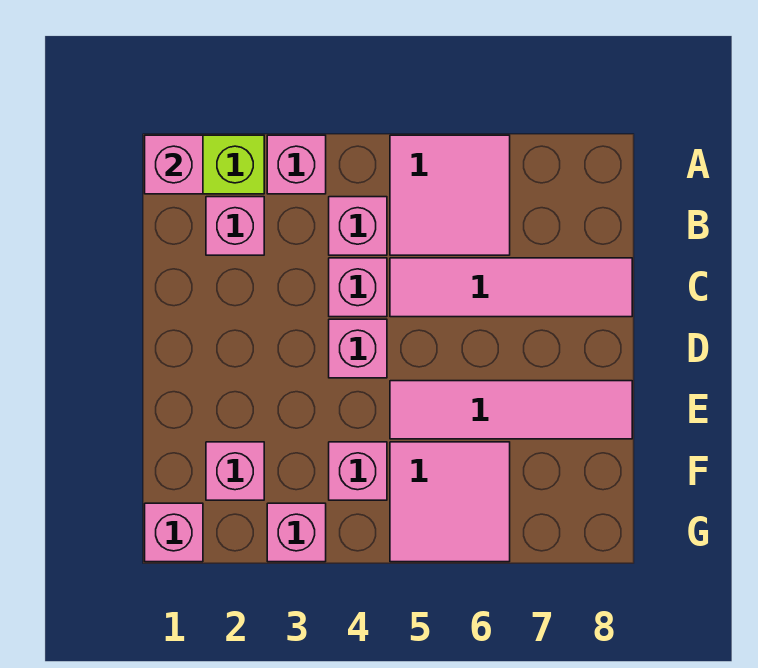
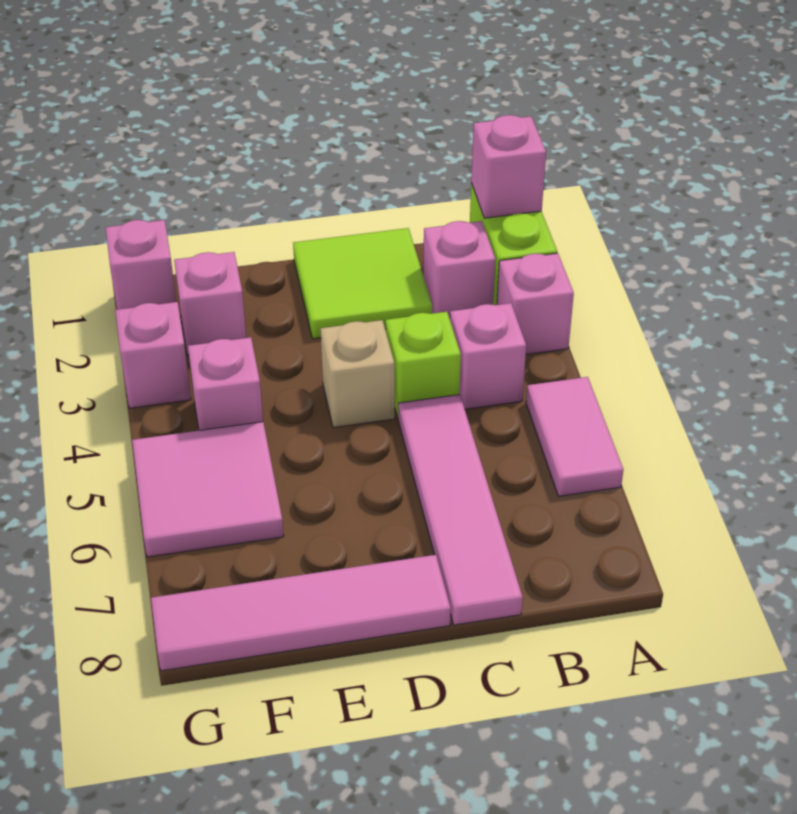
pink 2x2 tile [390,135,510,255] -> pink 1x2 tile [526,377,624,496]
none -> lime 2x2 tile [293,228,432,339]
pink 1x1 brick [329,258,387,317] -> lime 1x1 brick [386,312,461,418]
pink 1x1 brick [329,319,387,378] -> tan 1x1 brick [321,320,395,428]
pink 1x4 tile [390,381,632,439] -> pink 1x4 tile turned to [151,555,451,671]

